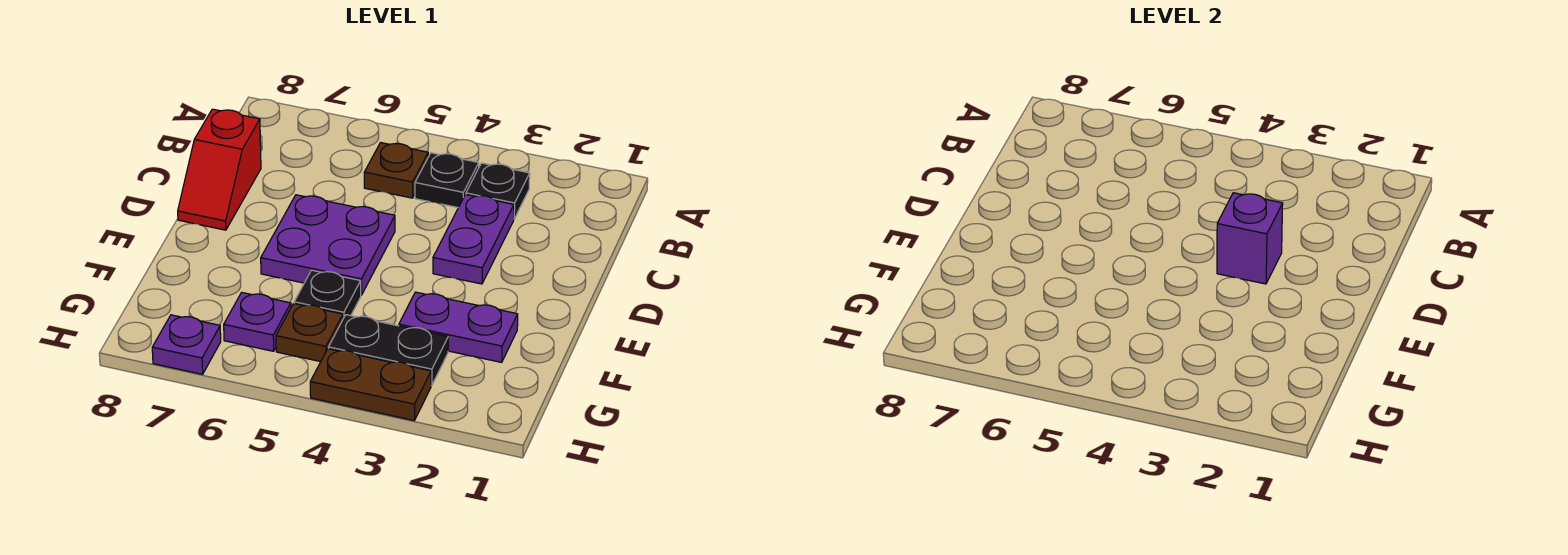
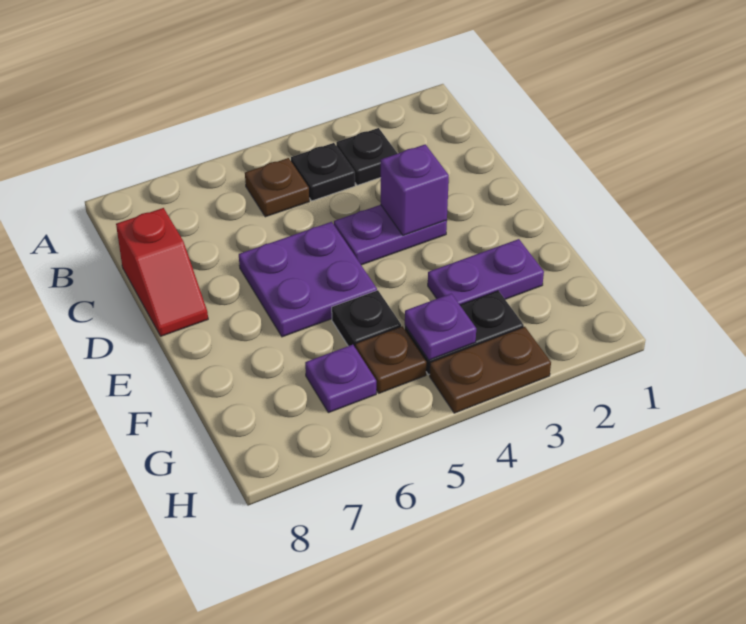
purple 1x2 plate [433,195,514,284] -> purple 1x2 plate turned to [334,205,447,265]
purple 1x1 plate [152,315,221,374] -> purple 1x1 plate moved to [405,294,476,360]

